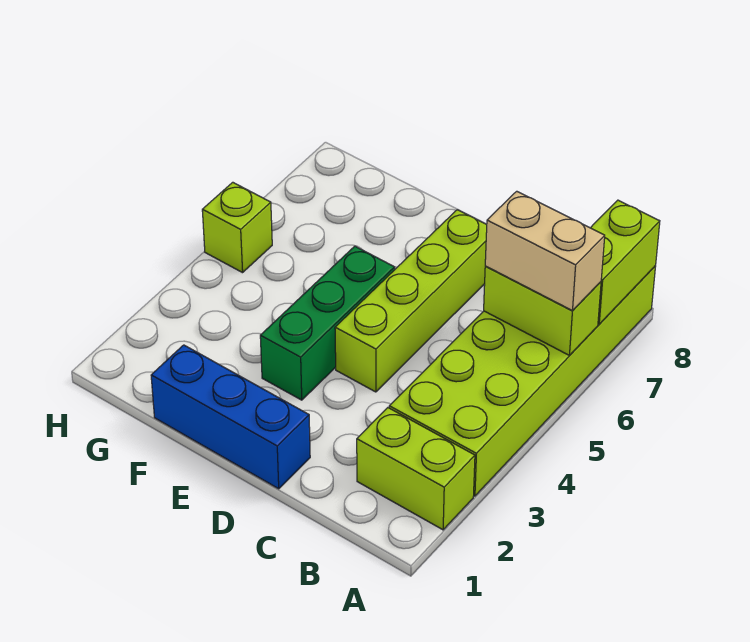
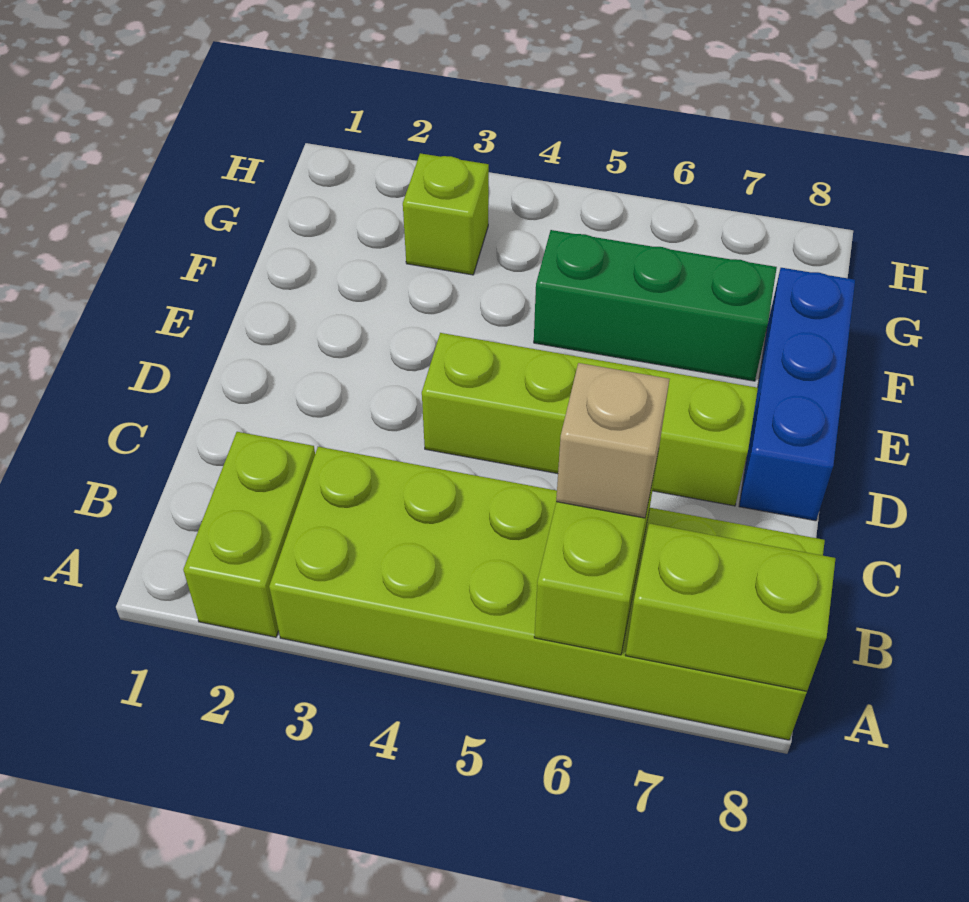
tan 1x2 brick [485,191,605,311] -> tan 1x1 brick [556,363,669,518]
blue 1x3 brick [151,345,310,489] -> blue 1x3 brick moved to [739,268,855,521]
green 1x3 brick [260,246,395,400] -> green 1x3 brick moved to [534,230,777,381]
lime 1x1 brick [202,182,272,273] -> lime 1x1 brick moved to [403,153,489,275]

